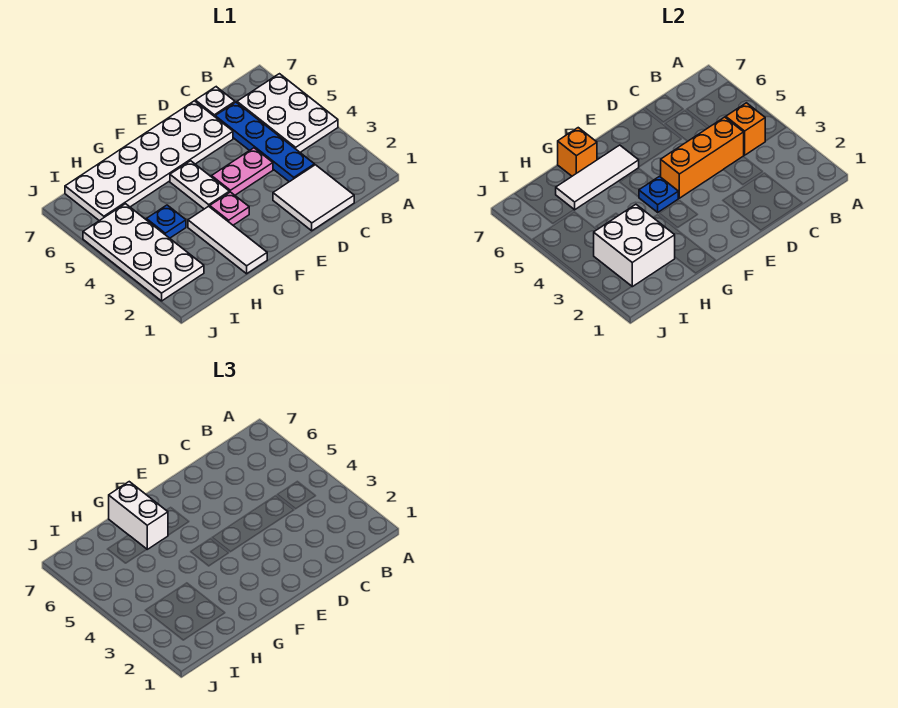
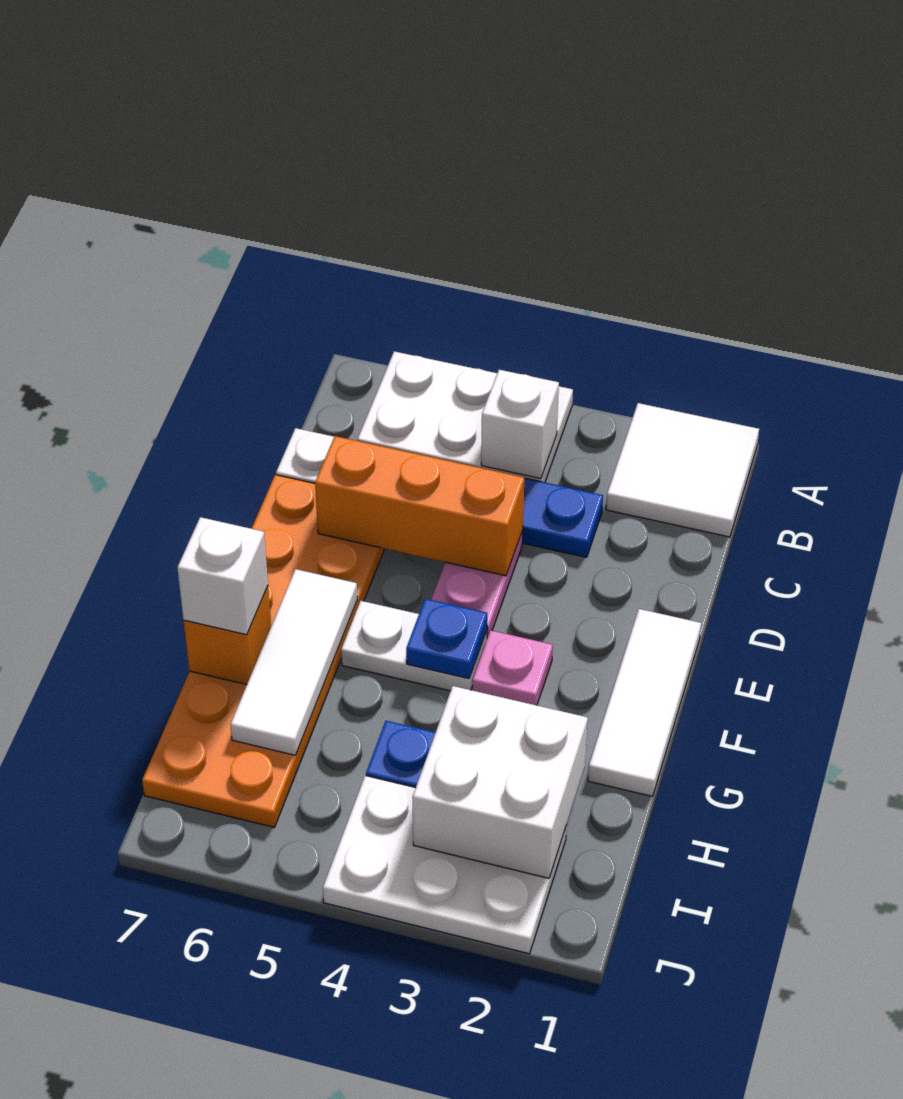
orange 1x1 brick [726,103,765,155] -> white 1x1 brick [481,370,559,479]
white 2x2 tile [273,165,354,231] -> white 2x2 tile moved to [606,403,759,537]
orange 1x3 brick [661,117,744,198] -> orange 1x3 brick turned to [315,436,524,576]
white 2x6 plate [65,101,233,221] -> orange 2x6 plate [142,475,384,827]
white 1x3 tile [188,206,267,274] -> white 1x3 tile turned to [588,609,701,796]
white 1x2 brick [109,482,168,549] -> white 1x1 brick [177,517,268,635]
white 2x4 plate [83,204,204,301] -> white 2x3 plate [323,776,567,954]

